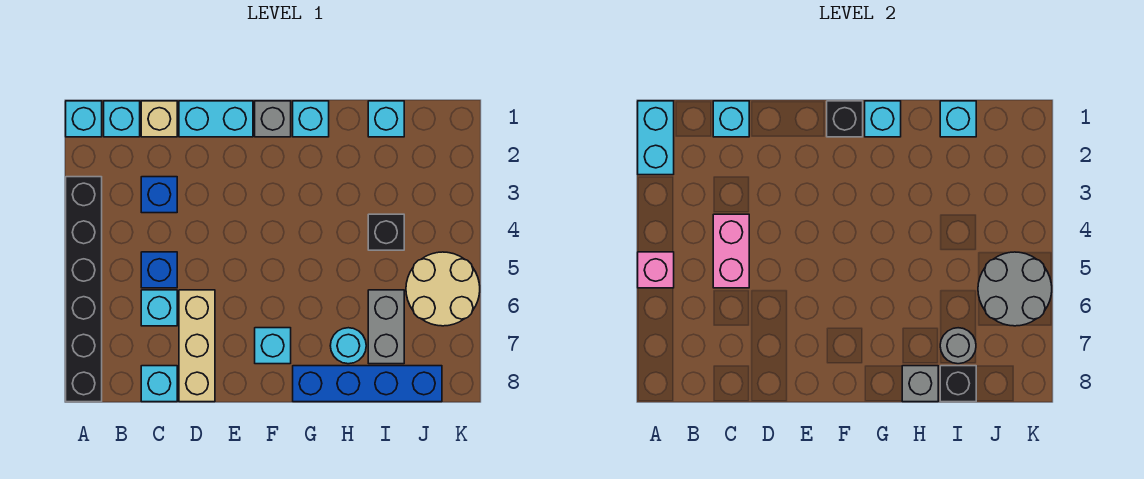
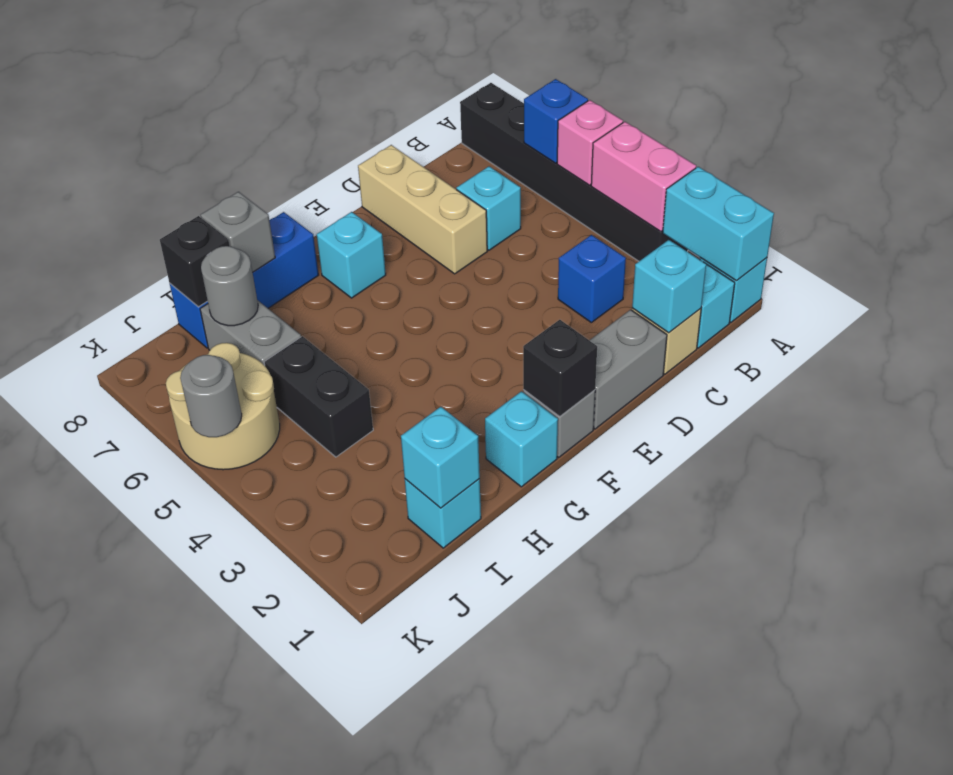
pink 1x2 brick [713,214,749,288] -> pink 1x2 brick moved to [591,122,696,232]
blue 1x1 brick [141,252,177,288] -> blue 1x1 brick moved to [524,79,588,163]
cyan 1x1 brick [141,366,177,402] -> none
cyan 1x2 brick [179,101,253,137] -> grey 1x2 brick [590,310,667,429]
cyan 1x1 brick [865,101,901,137] -> none
blue 1x4 brick [293,366,442,402] -> blue 1x3 brick [170,212,319,348]
cyan 1x1 round brick [330,328,366,364] -> none
black 1x1 brick [368,214,404,250] -> black 1x2 brick [264,336,373,457]
grey 2x2 round brick [978,252,1052,326] -> grey 1x1 round brick [180,355,242,437]

